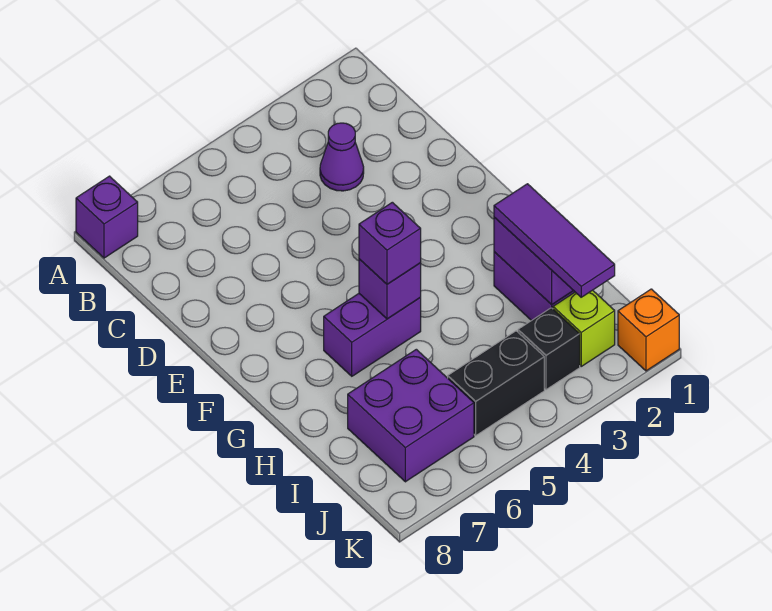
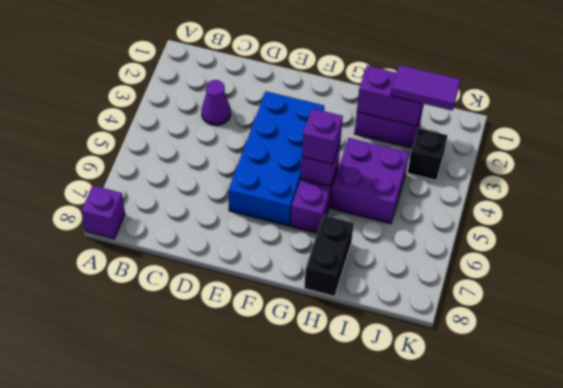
none -> blue 2x4 brick [228,91,324,226]
purple 1x3 tile [494,184,615,297] -> purple 1x2 tile [391,65,460,110]
purple 2x2 brick [348,349,474,482] -> purple 2x2 brick moved to [330,138,409,224]
lime 1x1 brick [553,290,615,366] -> none
black 1x2 brick [448,331,544,435] -> black 1x2 brick moved to [304,215,354,297]
orange 1x1 brick [618,289,679,371] -> none

